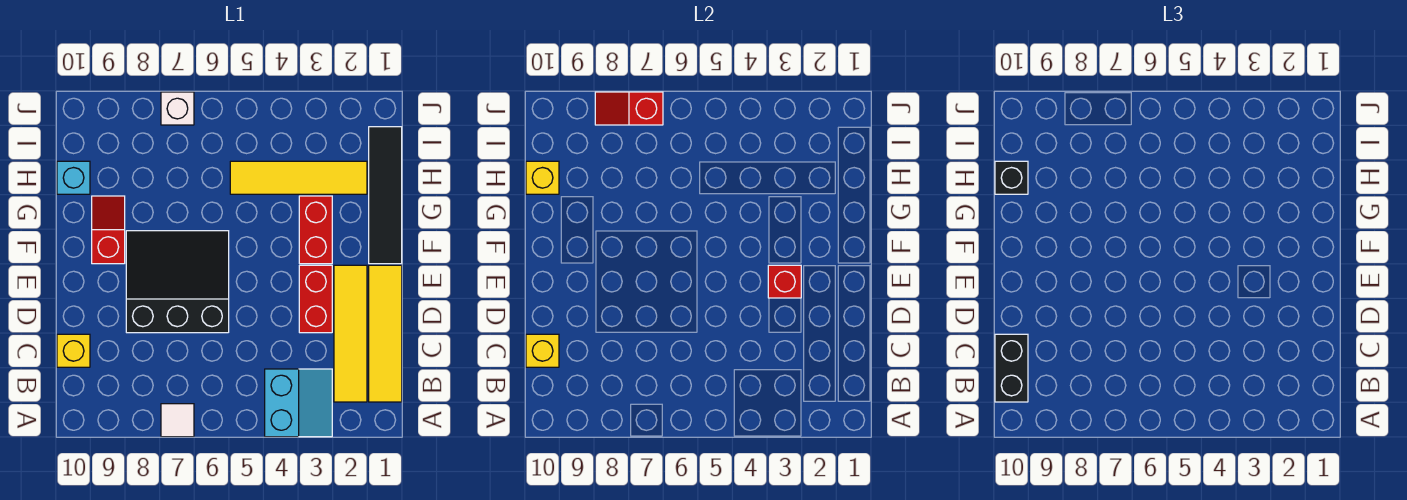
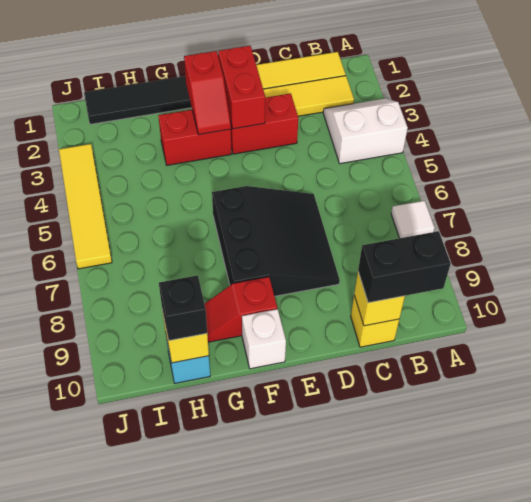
cyan 2x2 slope [265,369,332,437] -> white 2x2 slope [323,98,408,164]
black 3x3 slope [126,231,229,333] -> black 3x3 slope turned to [212,186,340,296]
red 1x1 brick [768,265,801,298] -> red 1x2 brick [218,46,265,129]
yellow 1x4 tile [230,161,367,194] -> yellow 1x4 tile moved to [59,144,112,269]
white 1x1 brick [161,92,194,125] -> white 1x1 brick moved to [242,309,286,369]
red 1x2 slope [595,92,663,125] -> red 1x2 slope moved to [184,51,231,134]

